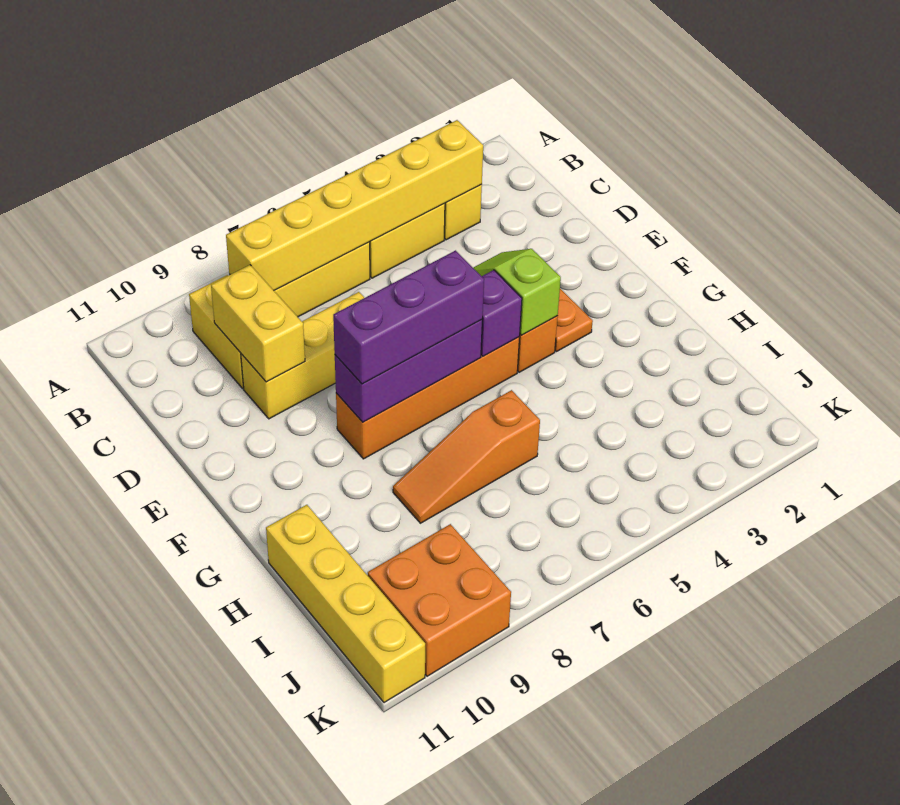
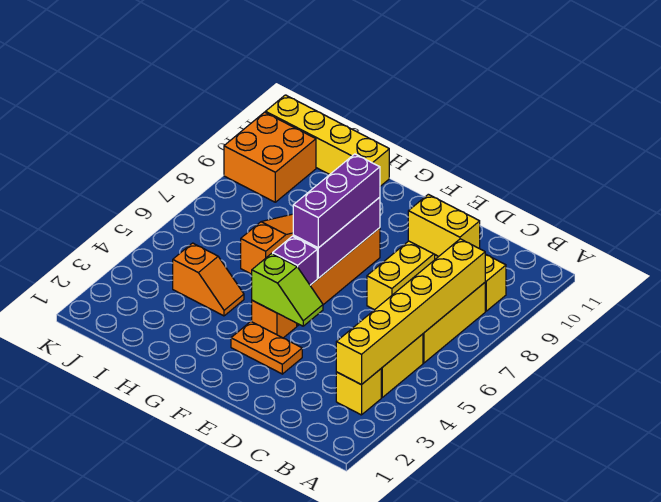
none -> orange 1x2 slope [173,243,244,316]

